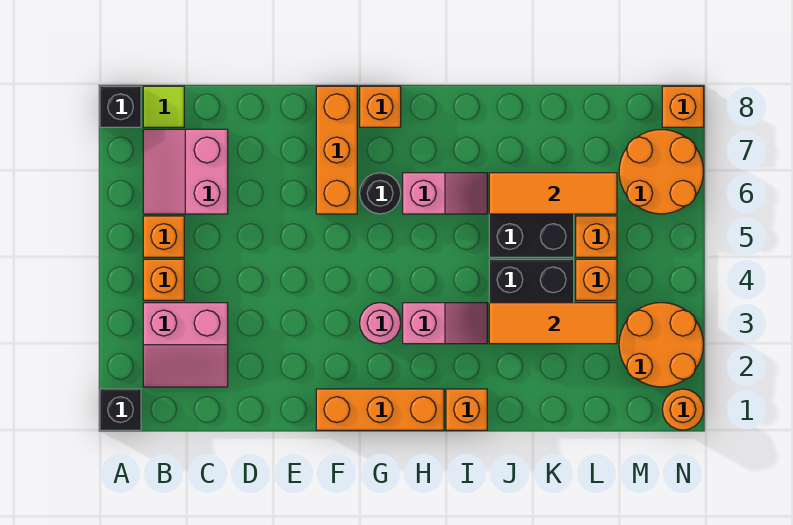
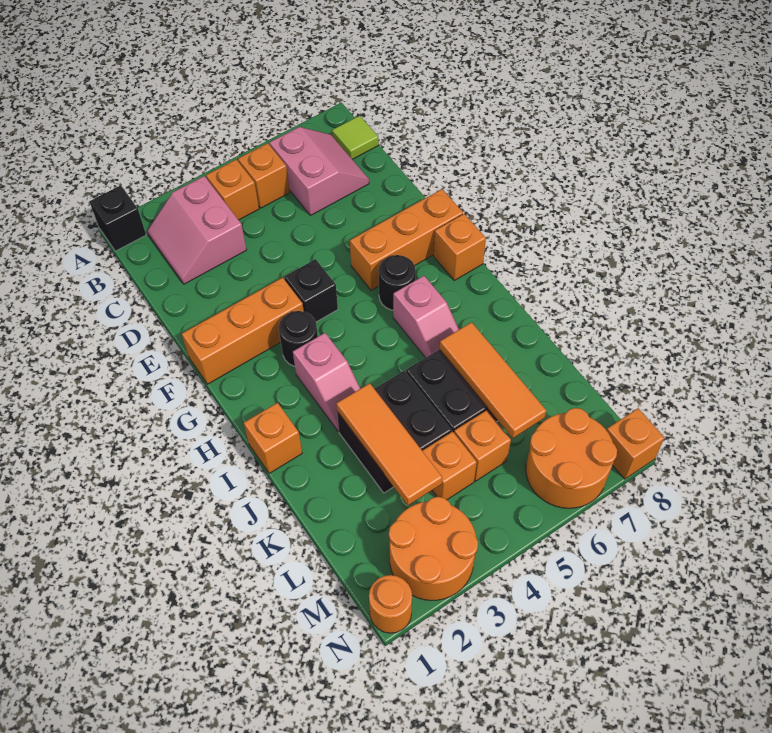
black 1x1 brick [100,86,141,127] -> black 1x1 brick moved to [284,259,338,322]
pink 2x2 slope [143,129,228,214] -> pink 2x2 slope turned to [270,127,369,216]
orange 1x3 brick [316,389,444,430] -> orange 1x3 brick turned to [182,278,304,384]
pink 1x1 round brick [360,303,401,344] -> black 1x1 round brick [279,311,318,366]

